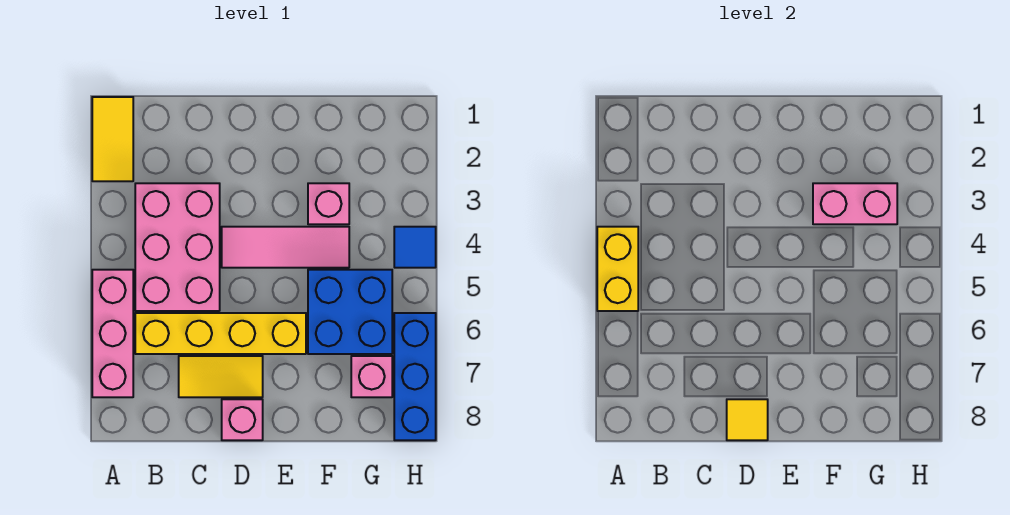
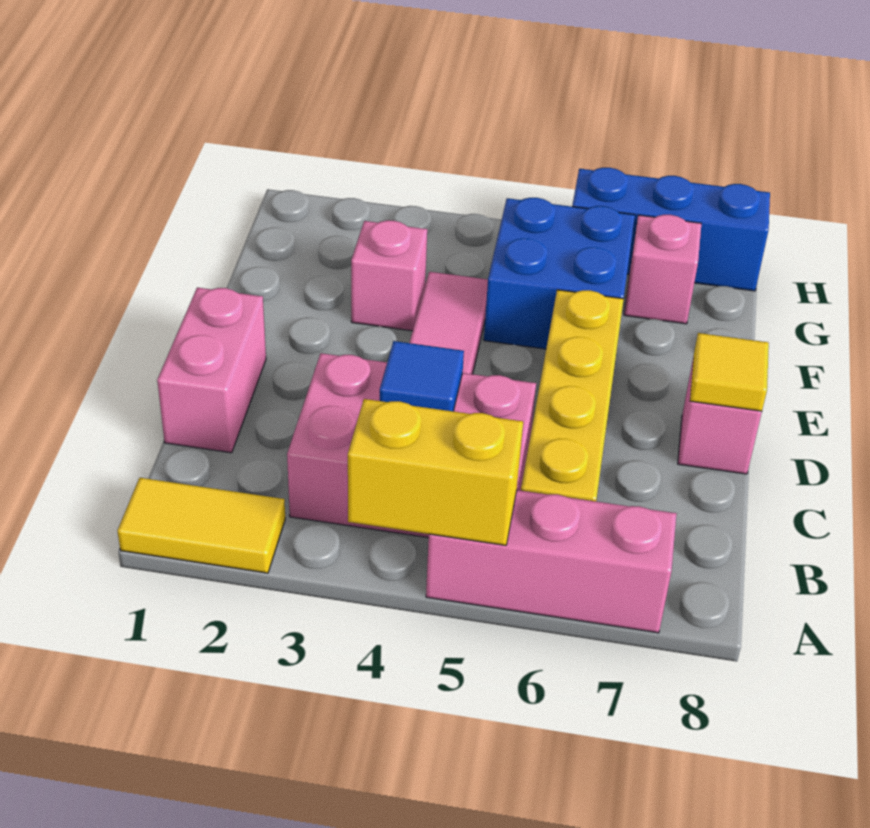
yellow 1x2 tile [179,356,263,397] -> none
pink 1x2 brick [813,183,897,224] -> pink 1x2 brick moved to [157,288,266,453]
blue 1x1 tile [394,227,436,268] -> blue 1x1 tile moved to [380,341,464,411]

